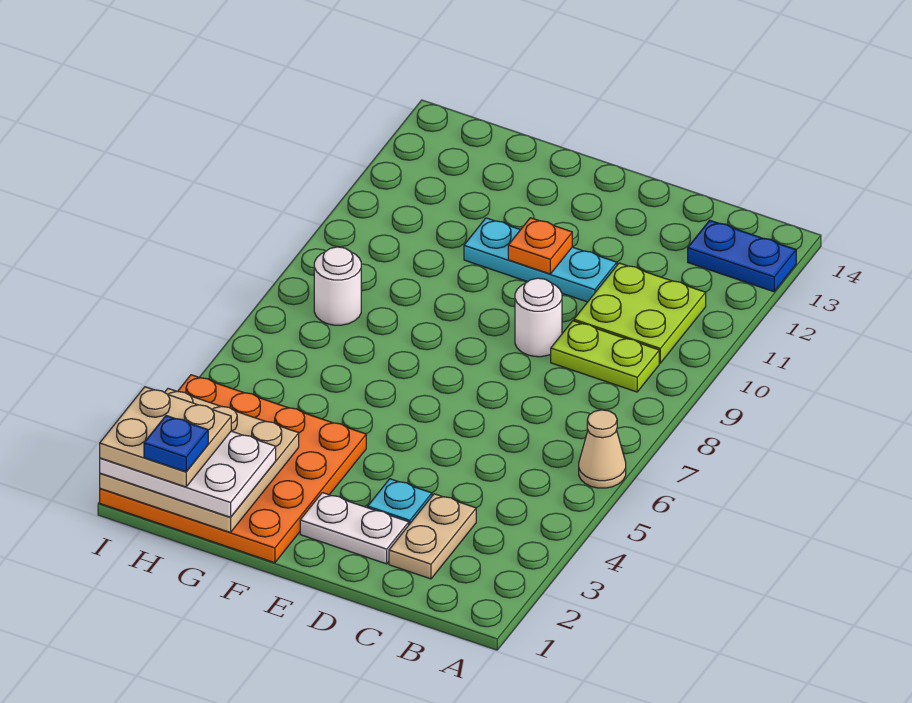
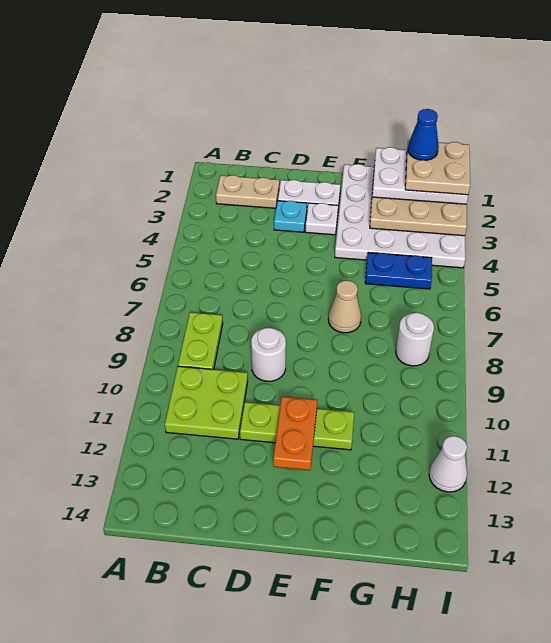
tan 1x1 cone [579,410,626,488] -> tan 1x1 cone moved to [328,280,361,333]
blue 1x2 plate [688,220,796,292] -> blue 1x2 plate moved to [365,252,432,289]
lime 1x2 plate [551,321,659,392] -> lime 1x2 plate turned to [178,312,223,369]
tan 1x2 plate [389,494,476,579] -> tan 1x2 plate turned to [216,175,279,208]
cyan 1x3 plate [464,218,617,302] -> lime 1x3 plate [240,402,354,450]
none -> white 1x1 plate [305,203,338,235]
orange 1x1 plate [508,218,572,274] -> orange 1x2 plate [273,397,317,470]
orange 4x4 plate [100,375,366,563] -> white 4x4 plate [335,164,465,268]
blue 1x1 plate [144,416,208,472] -> blue 1x1 cone [408,109,439,160]
none -> white 1x1 cone [429,436,467,492]

